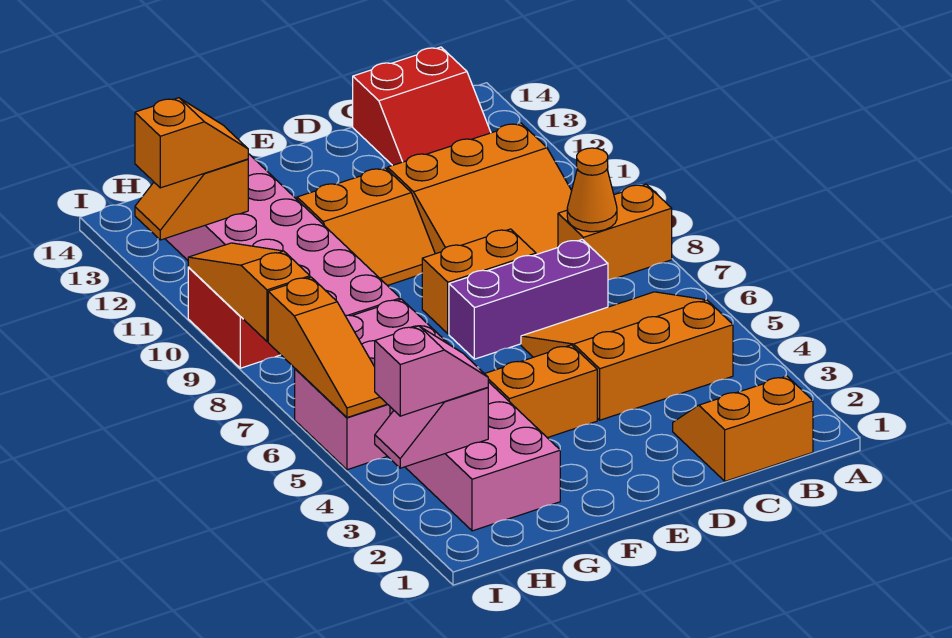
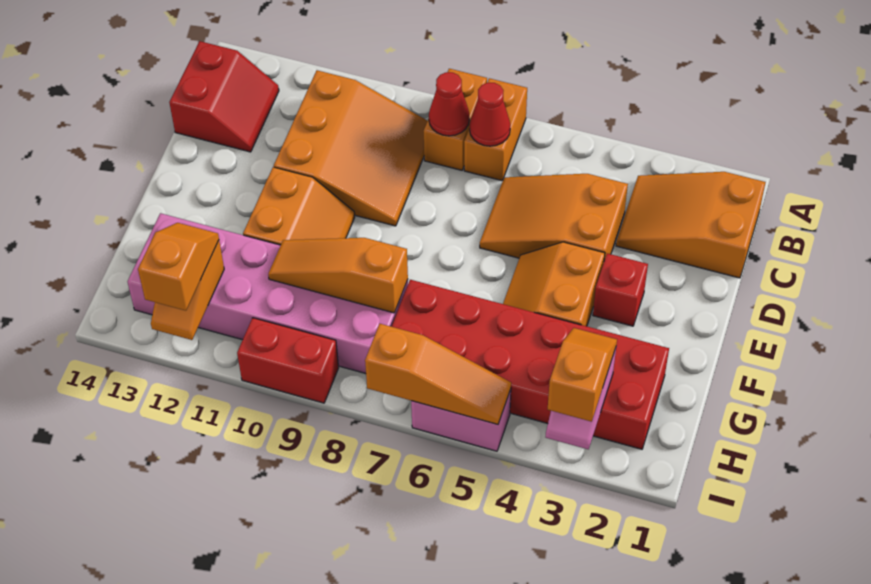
orange 2x2 slope [673,376,813,481] -> orange 2x3 slope [616,172,766,278]
orange 3x3 slope [521,292,733,420] -> orange 2x3 slope [480,174,628,260]
none -> red 1x1 cone [470,83,510,146]
orange 1x1 cone [567,148,617,232] -> red 1x1 cone [429,72,469,136]
purple 1x3 brick [449,239,608,359] -> none
orange 1x2 brick [422,229,536,334] -> orange 1x2 brick moved to [464,78,527,181]
none -> red 1x1 brick [593,253,648,326]
pink 2x6 brick [346,299,560,531] -> red 2x6 brick [392,280,669,449]
pink 1x2 slope [375,326,488,416] -> orange 1x2 slope [548,328,617,422]
orange 1x3 slope [188,243,310,341] -> orange 1x3 slope moved to [268,238,408,313]

